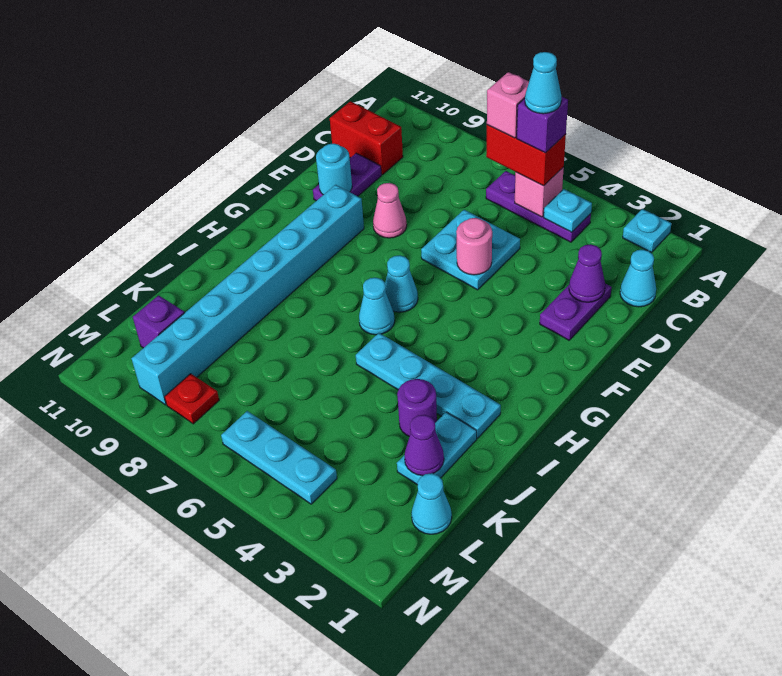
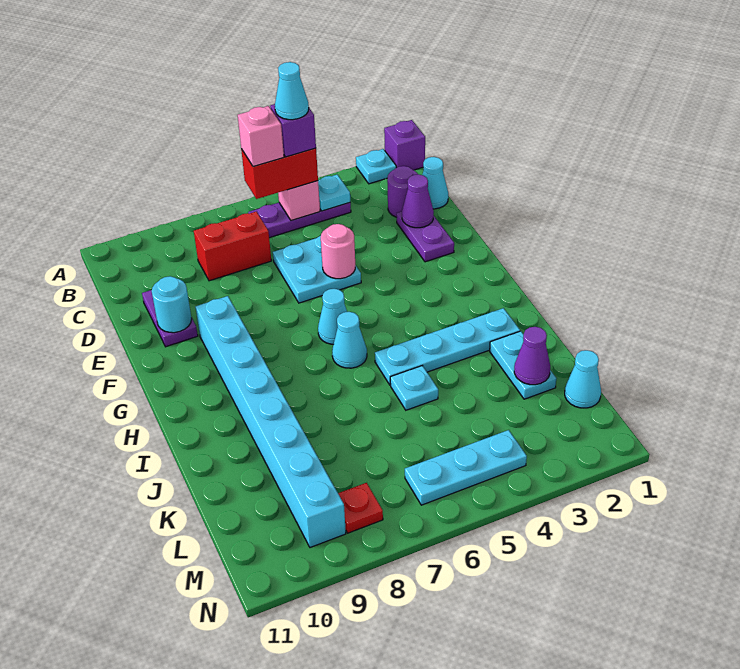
red 1x2 brick [330,101,403,175] -> red 1x2 brick moved to [194,212,271,281]
pink 1x1 cone [373,183,407,238] -> none
purple 1x1 round brick [397,379,437,437] -> purple 1x1 round brick moved to [387,166,418,217]
none -> cyan 1x1 plate [390,366,438,410]
purple 1x1 brick [133,295,184,348] -> purple 1x1 brick moved to [384,120,425,170]

